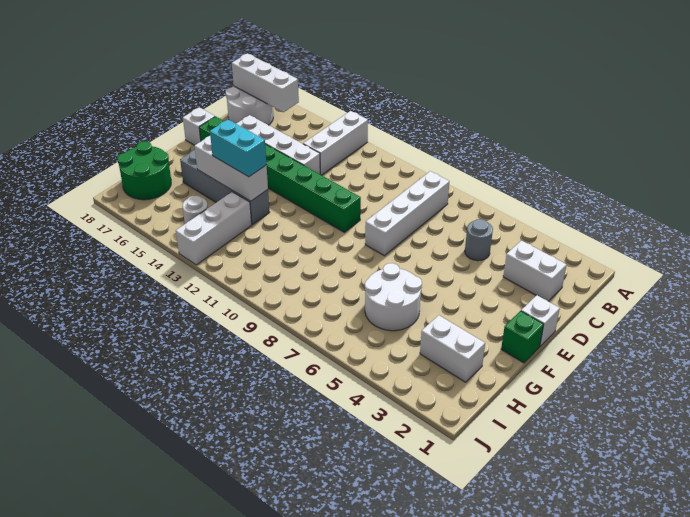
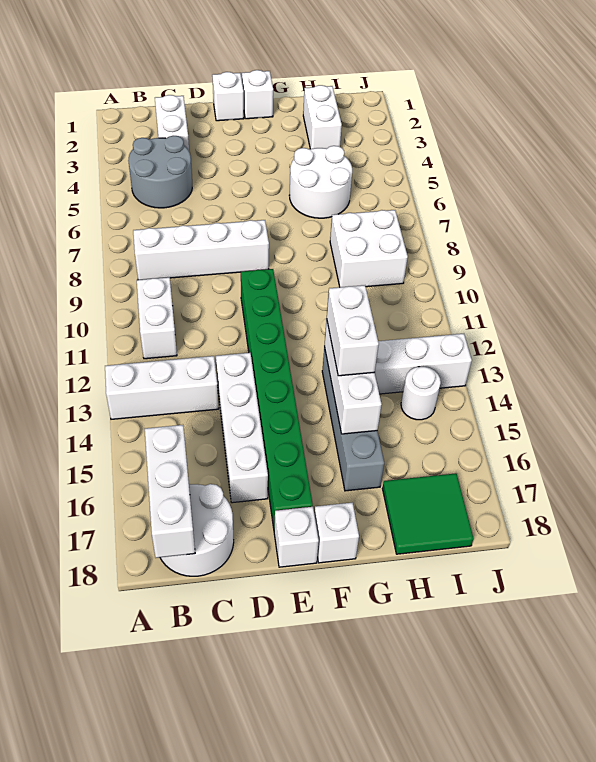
none -> white 1x2 brick [137,277,177,359]
grey 1x1 round brick [465,219,493,261] -> grey 2x2 round brick [128,136,192,208]
green 1x1 brick [501,311,544,363] -> white 1x1 brick [242,70,273,119]
none -> white 1x1 brick [314,503,359,563]
cyan 1x2 brick [210,119,267,177] -> white 1x2 brick [327,285,379,376]
none -> white 2x2 brick [330,210,408,287]
green 2x2 round brick [117,141,171,200] -> green 2x2 tile [382,473,474,554]

